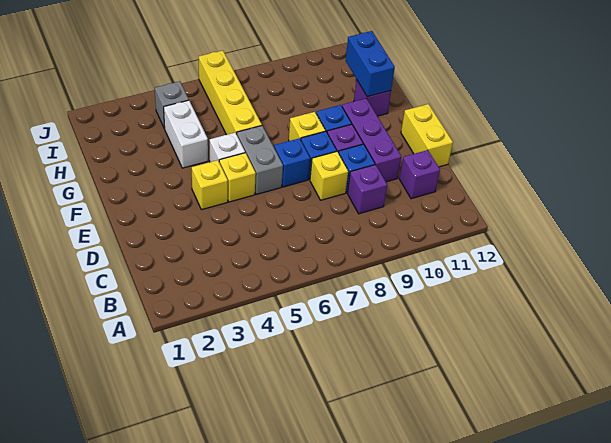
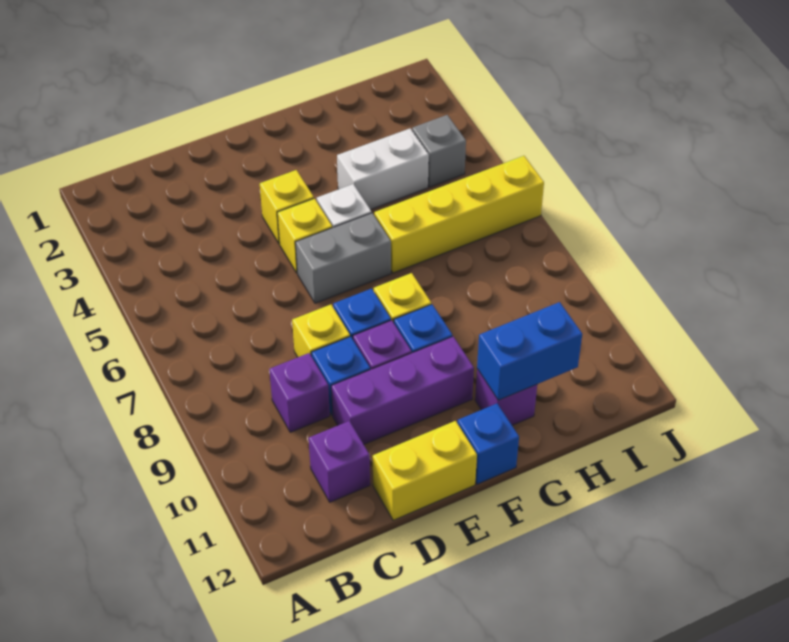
blue 1x1 brick [274,138,310,187] -> blue 1x1 brick moved to [458,404,519,484]

